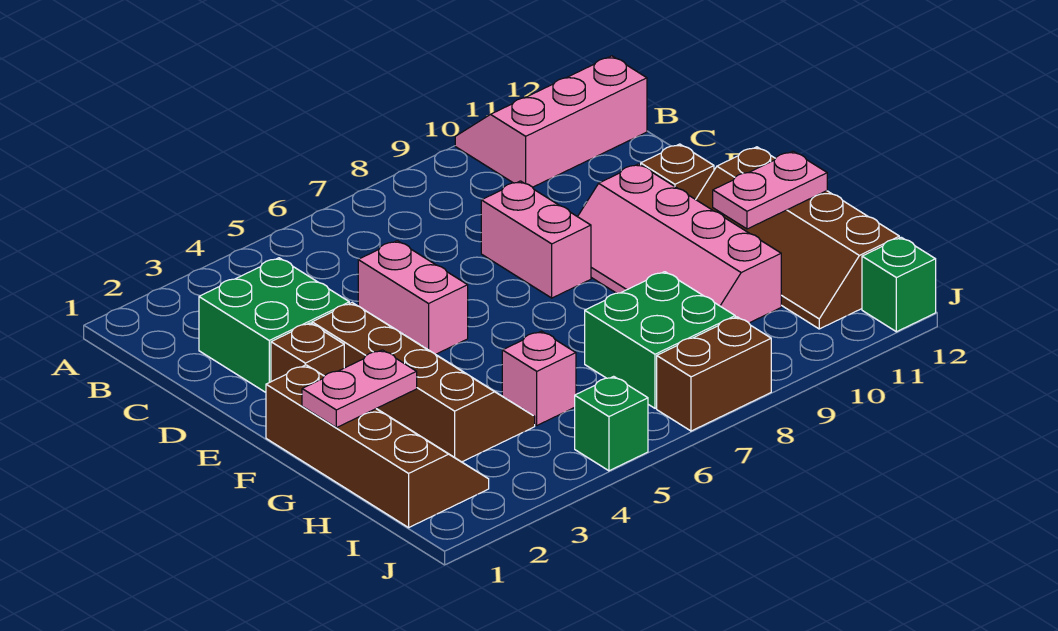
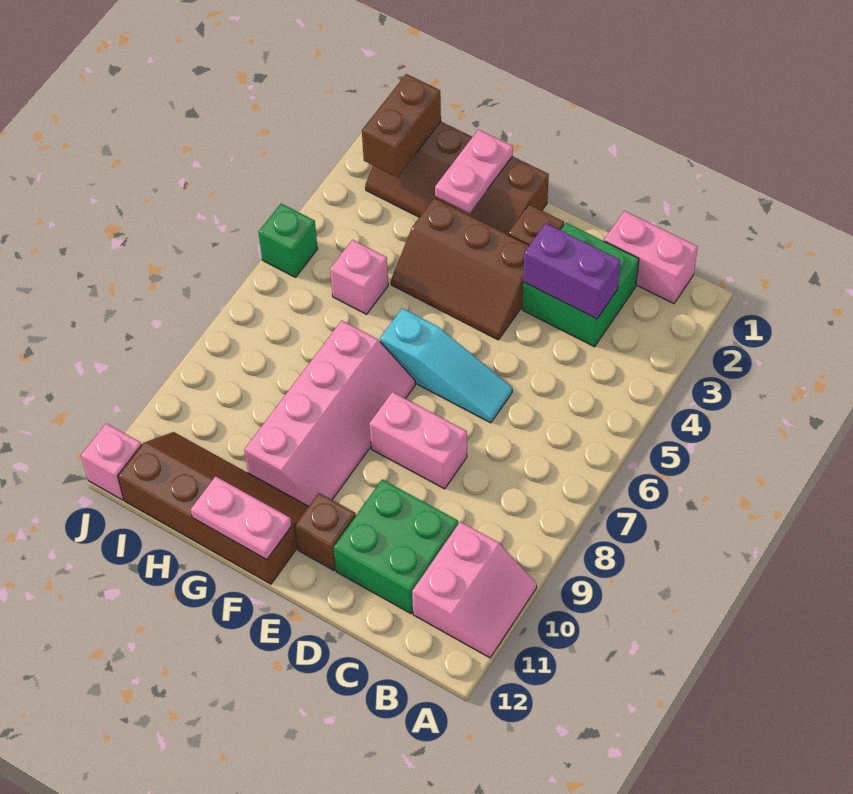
pink 2x3 slope [455,56,647,187] -> pink 2x2 slope [412,522,537,658]
none -> purple 1x2 brick [523,223,621,319]
pink 1x2 brick [358,241,468,354] -> pink 1x2 brick moved to [604,211,698,304]
none -> cyan 1x3 slope [380,308,512,423]
brown 2x4 slope [312,303,535,462] -> brown 2x3 slope [391,198,529,340]
pink 2x4 slope [578,164,781,323] -> pink 2x4 slope turned to [244,321,415,506]
pink 1x2 plate [713,151,827,229] -> pink 1x2 plate turned to [191,476,291,560]
green 2x2 brick [585,272,735,408] -> green 2x2 brick moved to [333,479,458,614]
brown 1x2 brick [657,317,771,431] -> brown 1x2 brick moved to [362,74,441,177]
green 1x1 brick [862,237,936,332] -> pink 1x1 brick [81,423,141,500]

